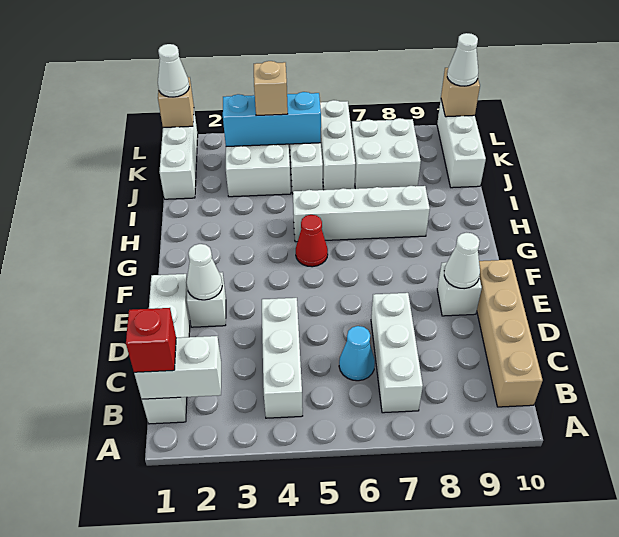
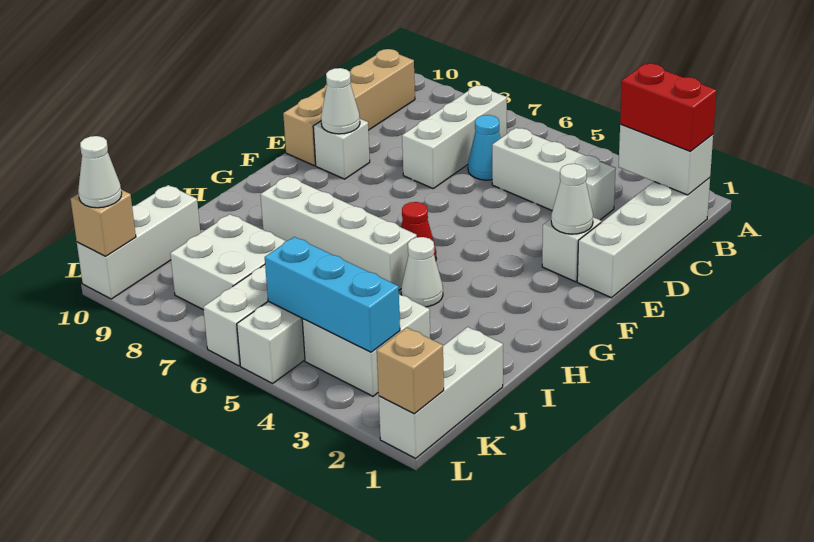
red 1x1 brick [126,308,176,372] -> red 1x2 brick [620,64,716,151]
white 1x3 brick [262,298,303,418] -> white 1x3 brick turned to [492,128,616,220]
tan 1x1 brick [254,61,288,116] -> none
white 1x1 cone [158,44,189,97] -> white 1x1 cone moved to [401,237,443,307]

